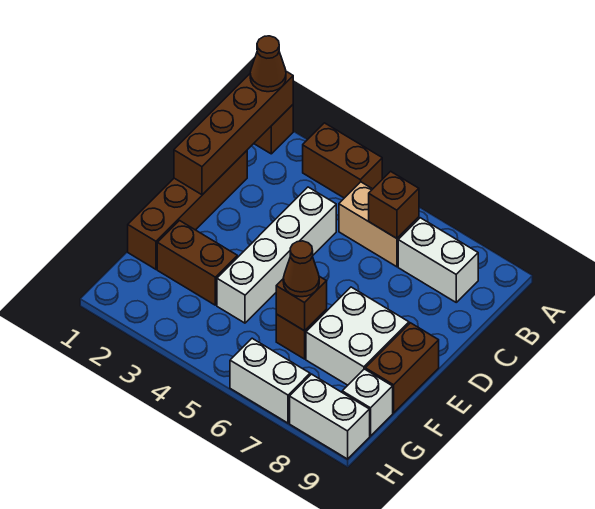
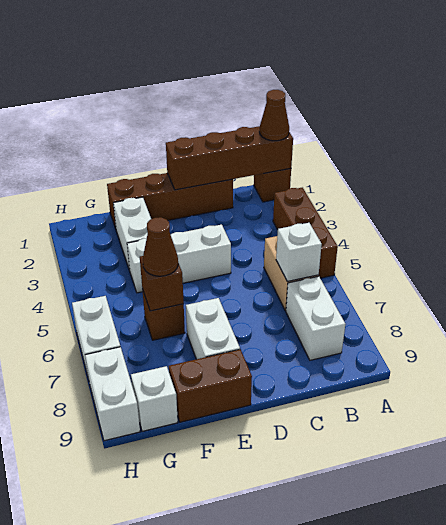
brown 1x2 brick [303,123,382,198] -> brown 1x3 brick [273,188,338,278]
brown 1x1 brick [369,171,419,238] -> white 1x1 brick [276,223,322,282]
white 1x4 brick [217,187,336,323] -> white 1x3 brick [127,225,231,293]
white 2x2 brick [306,287,409,385] -> white 1x2 brick [186,298,240,359]
brown 1x2 brick [157,221,237,305] -> white 1x2 brick [113,197,151,271]

